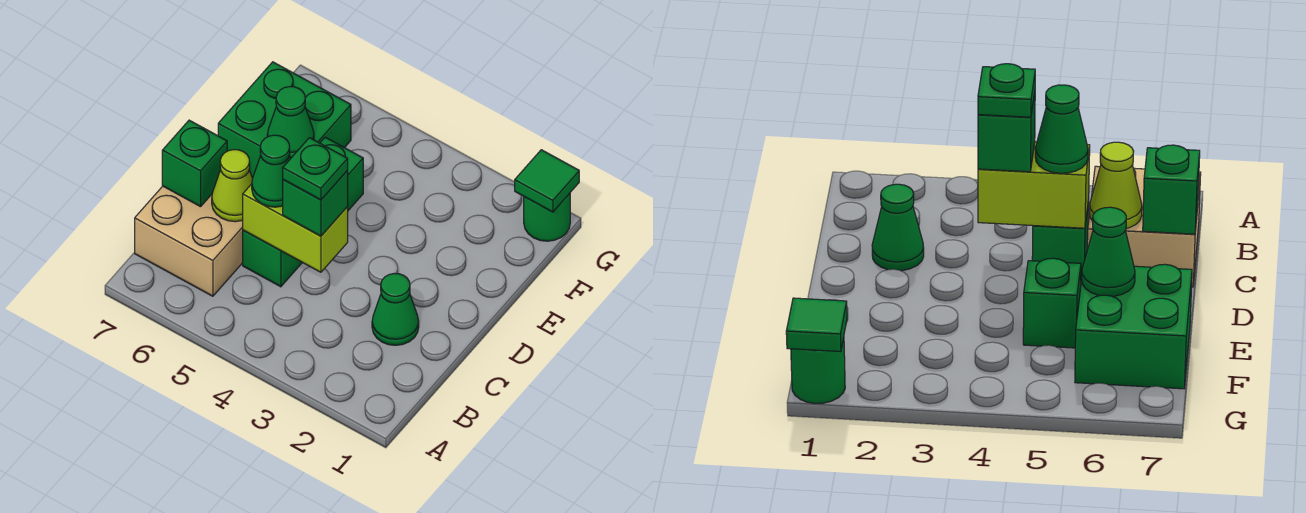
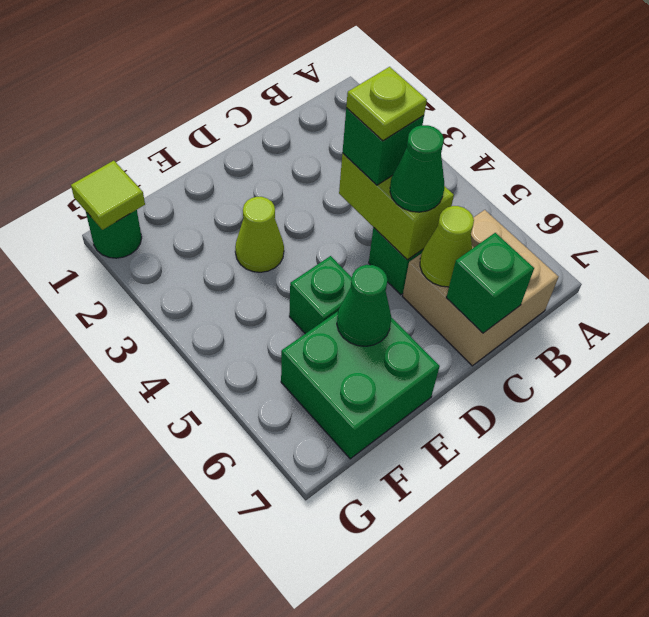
green 1x1 cone [372,273,419,345] -> none
green 1x1 plate [283,138,348,200] -> lime 1x1 plate [346,67,427,141]
none -> lime 1x1 cone [235,197,284,272]
green 1x1 tile [515,150,579,212] -> lime 1x1 tile [71,161,145,230]

